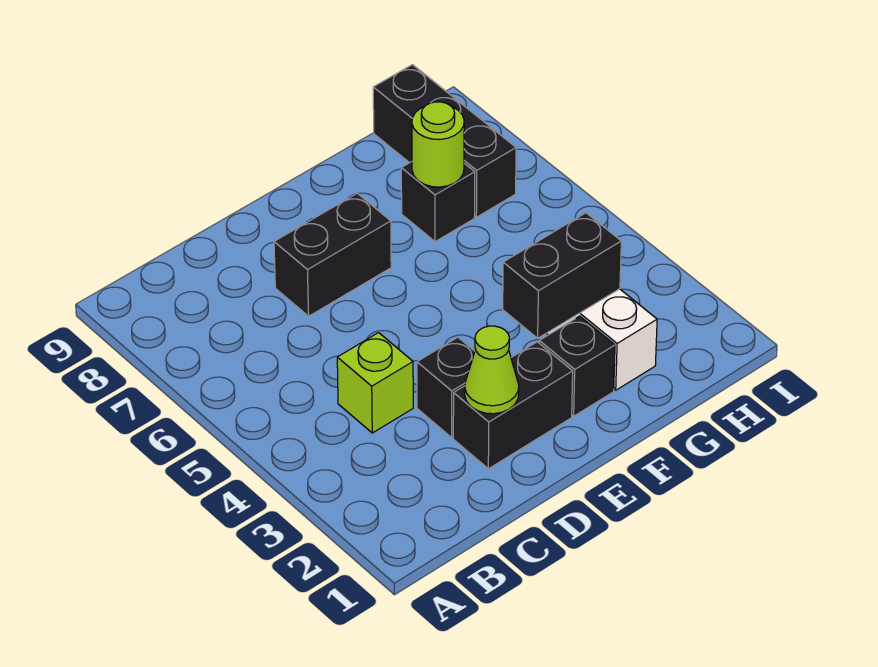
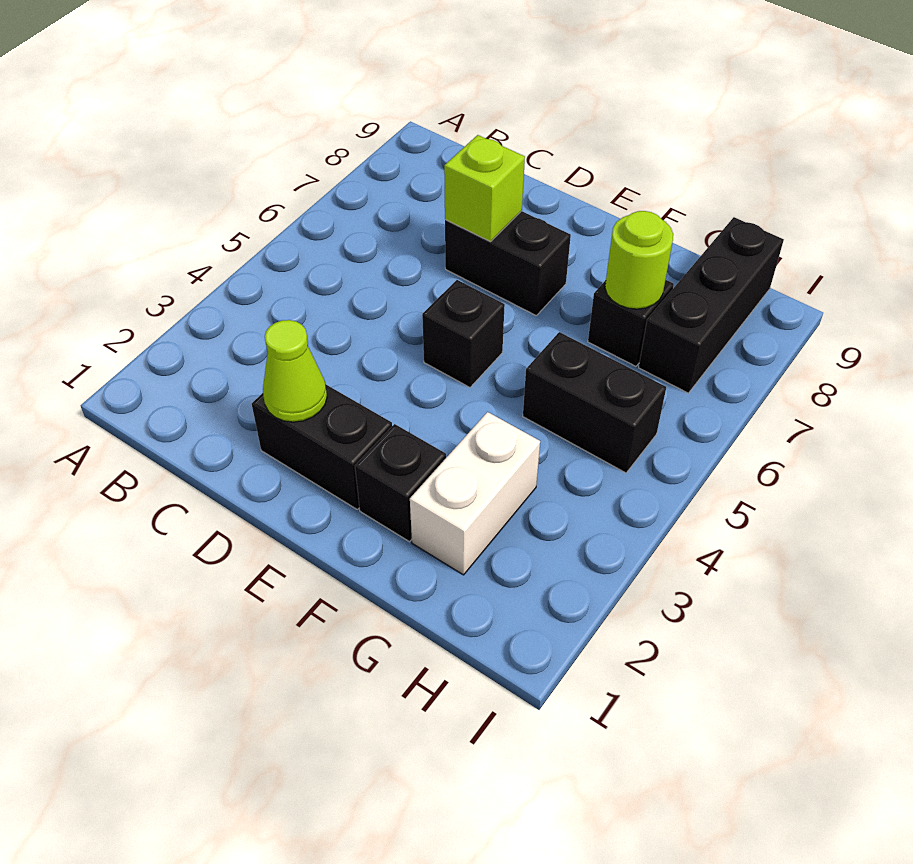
lime 1x1 brick [337,333,413,433] -> lime 1x1 brick moved to [444,135,525,242]
black 1x1 brick [417,337,475,437] -> black 1x1 brick moved to [422,280,505,387]
black 1x2 brick [503,213,621,338] -> black 1x2 brick moved to [523,332,666,473]

